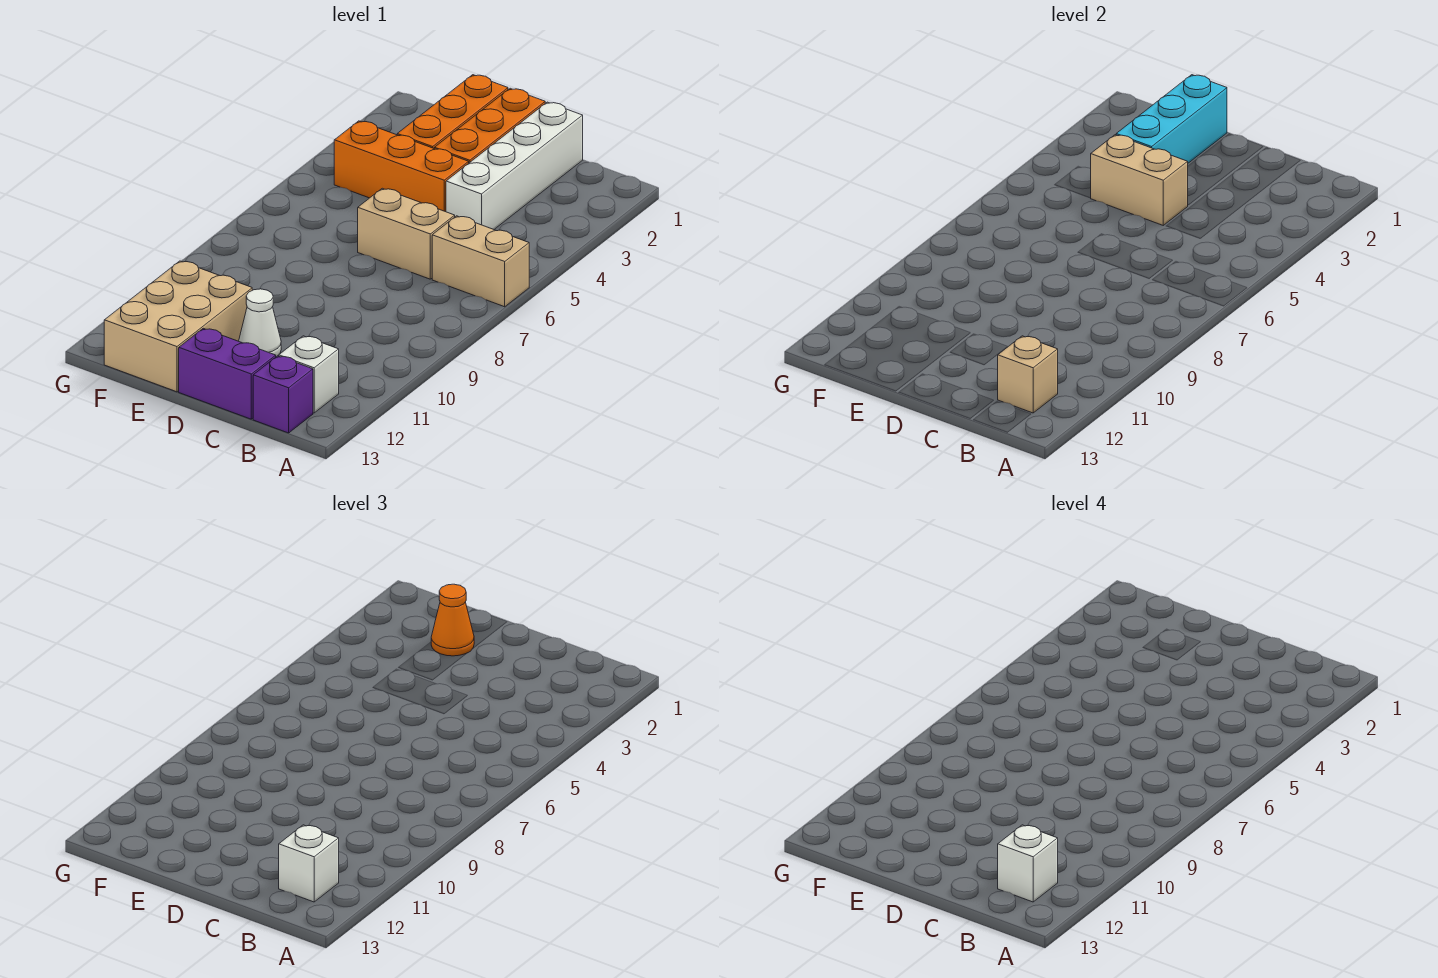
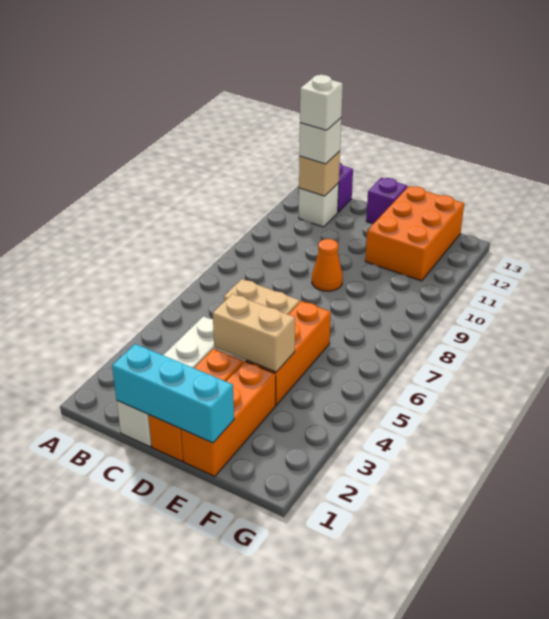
tan 1x2 brick [432,216,529,307] -> none
purple 1x2 brick [179,328,276,419] -> purple 1x1 brick [366,178,407,224]
orange 1x3 brick [334,121,469,212] -> orange 1x3 brick turned to [246,301,331,405]
white 1x1 cone [239,289,281,357] -> none
cyan 1x3 brick [1116,75,1227,163] -> cyan 1x3 brick turned to [112,344,234,443]
orange 1x1 cone [431,584,474,656] -> orange 1x1 cone moved to [312,239,343,291]
tan 2x3 brick [104,261,252,392] -> orange 2x3 brick [365,186,464,281]

